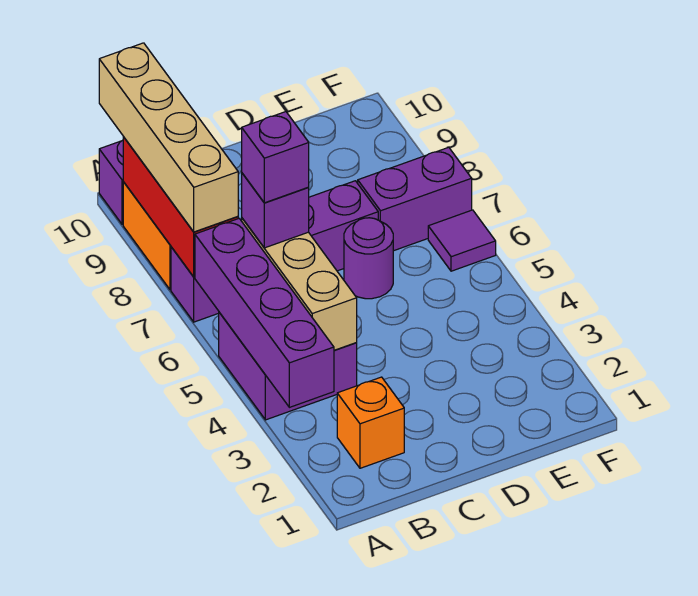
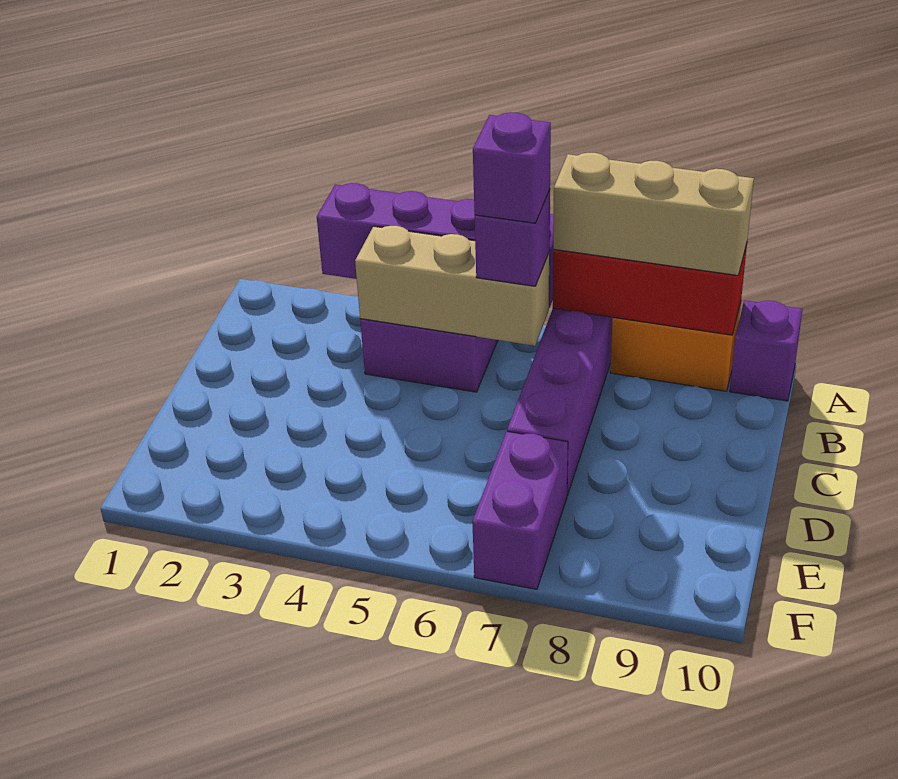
tan 1x4 brick [99,43,238,232] -> tan 1x3 brick [553,153,754,275]
orange 1x1 brick [337,377,404,468] -> none
purple 1x1 round brick [344,218,393,299] -> none
purple 1x1 tile [428,210,496,271] -> none

